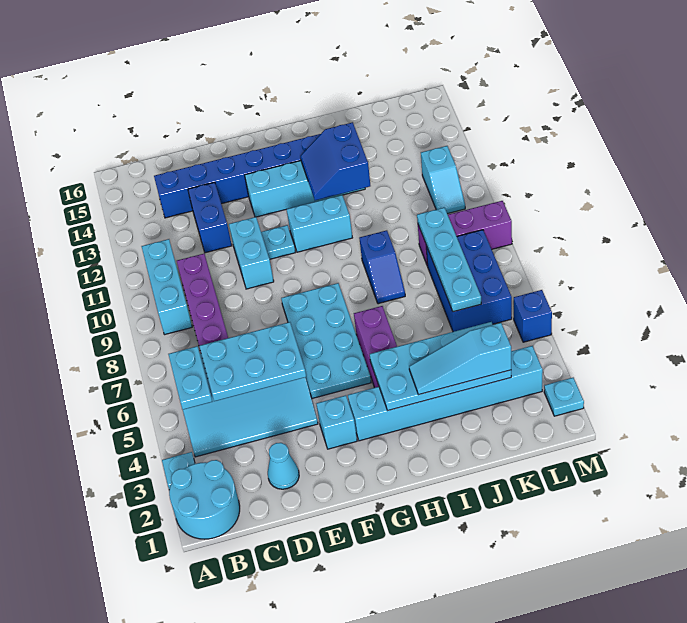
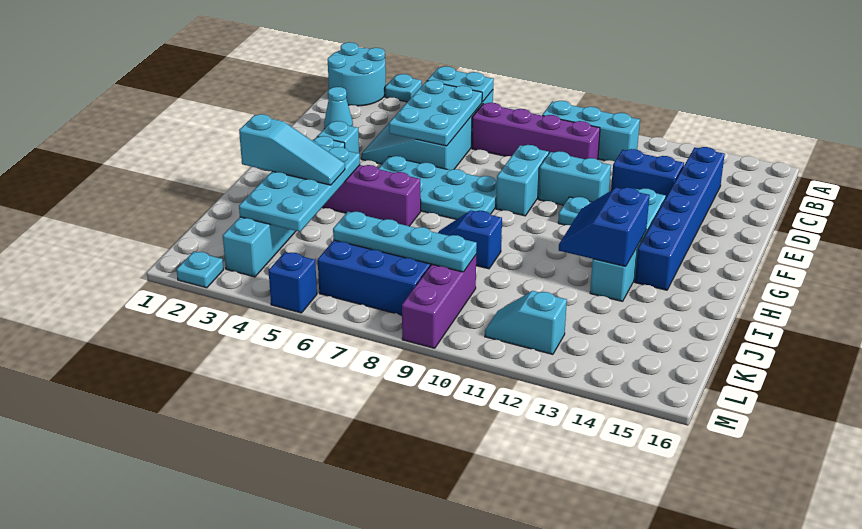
cyan 1x2 brick [287,195,352,252] -> cyan 1x2 brick moved to [496,145,549,216]
blue 2x2 slope [300,122,370,200] -> blue 2x2 slope turned to [559,188,650,267]
cyan 1x3 slope [409,323,511,395] -> cyan 1x3 slope turned to [239,114,345,185]

